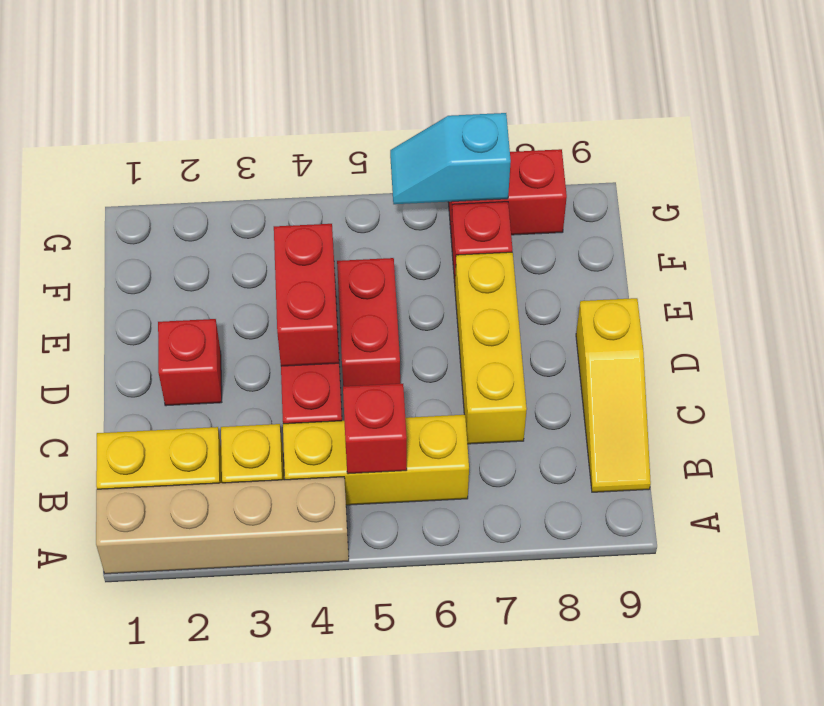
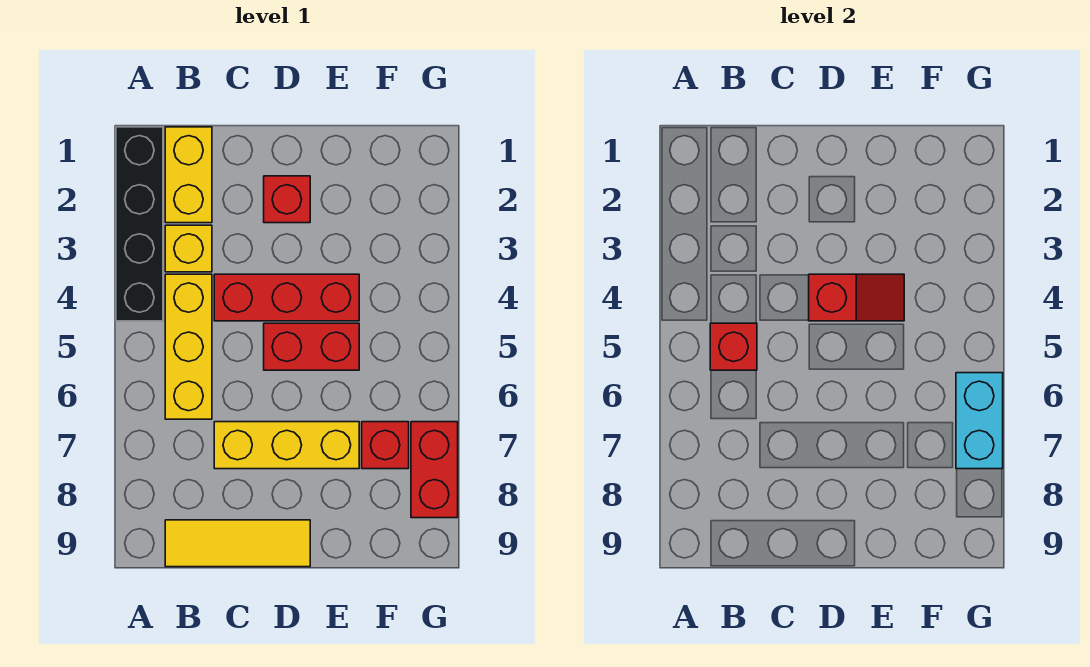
tan 1x4 brick [96,477,349,574] -> black 1x4 brick [116,127,163,321]
yellow 1x3 slope [576,298,651,492] -> yellow 1x3 tile [165,520,310,567]
red 1x2 brick [274,224,339,366] -> red 1x2 slope [809,274,904,321]
cyan 1x2 slope [390,113,511,204] -> cyan 1x2 brick [956,373,1003,469]

